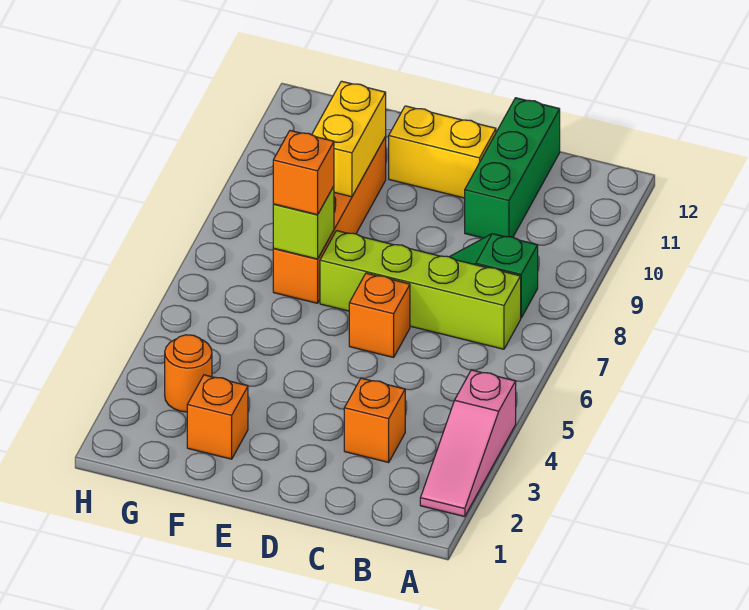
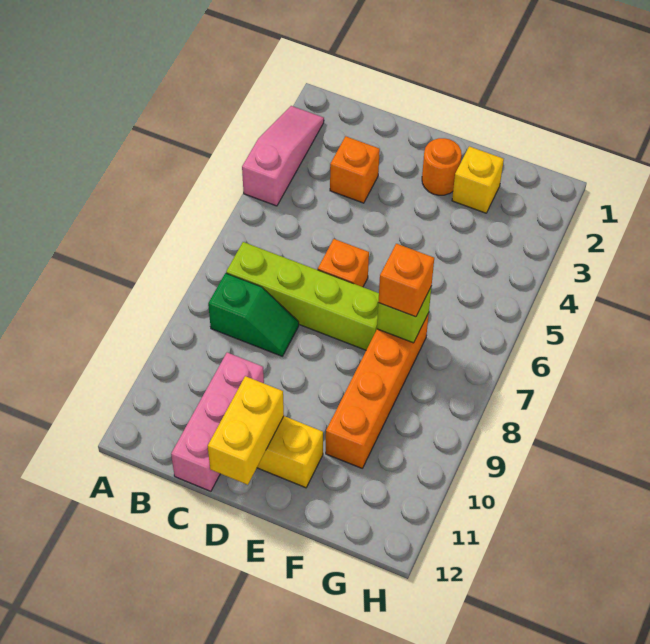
green 1x3 brick [465,98,560,238] -> pink 1x3 brick [171,353,264,491]
orange 1x1 brick [187,375,248,459] -> yellow 1x1 brick [452,146,504,213]
yellow 1x2 brick [312,81,386,197] -> yellow 1x2 brick moved to [208,376,284,485]
orange 1x1 round brick [165,335,212,412] -> orange 1x1 round brick moved to [422,138,462,195]

